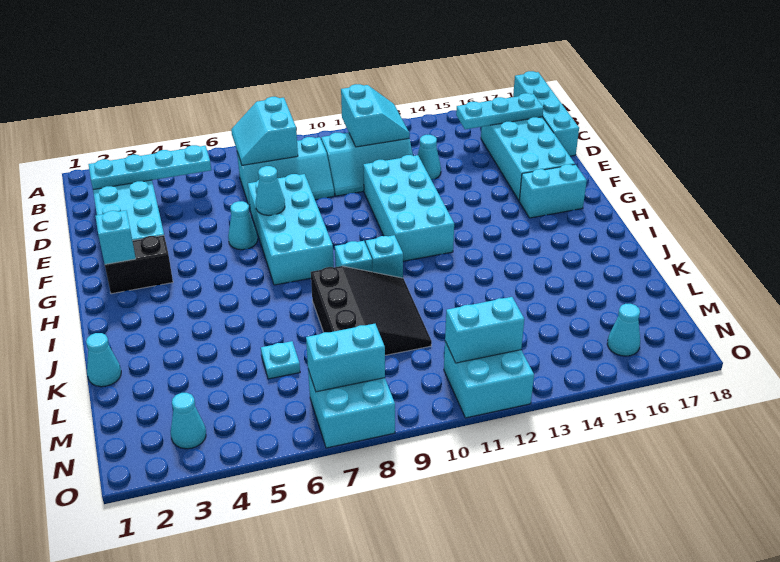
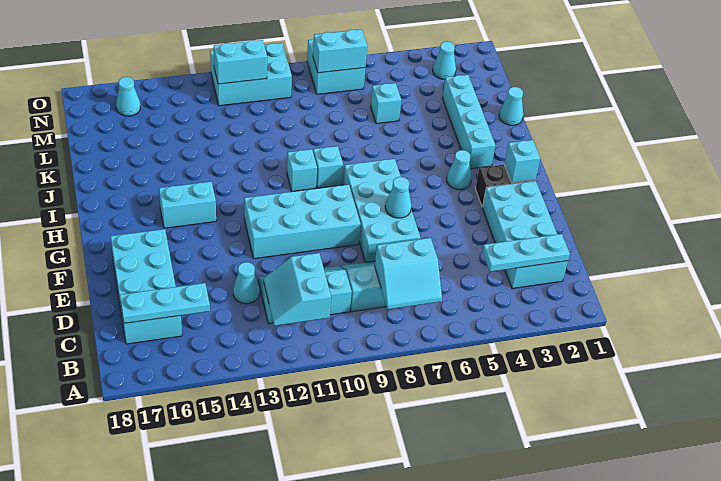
cyan 1x4 brick [513,71,579,156] -> cyan 1x4 brick moved to [442,75,495,169]
cyan 2x2 slope [231,97,298,165] -> cyan 2x2 slope turned to [375,238,442,309]
cyan 1x4 plate [88,145,211,190] -> cyan 1x3 plate [483,234,570,272]
cyan 2x4 brick [363,155,454,261] -> cyan 2x4 brick turned to [244,184,361,259]
cyan 1x1 cone [228,201,258,250] -> cyan 1x1 cone moved to [447,150,472,190]
cyan 1x2 brick [519,164,587,218] -> cyan 1x2 brick moved to [159,182,216,228]
black 3x3 slope [311,266,432,355] -> none
cyan 1x1 plate [261,341,300,379] -> cyan 1x1 brick [371,83,401,124]
cyan 2x2 brick [444,342,534,418] -> cyan 2x3 brick [210,43,292,106]

